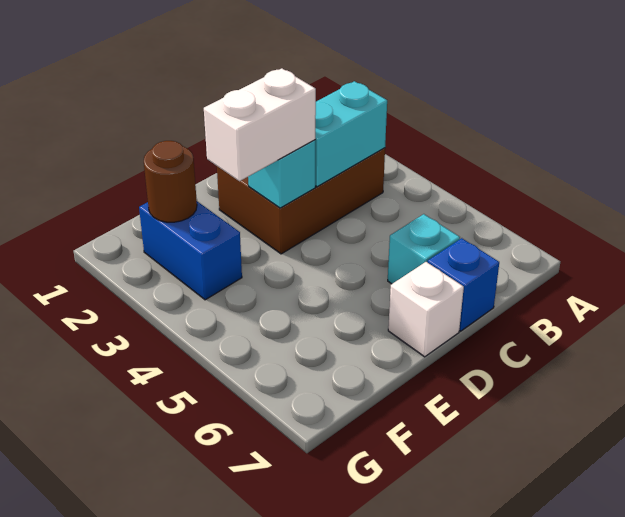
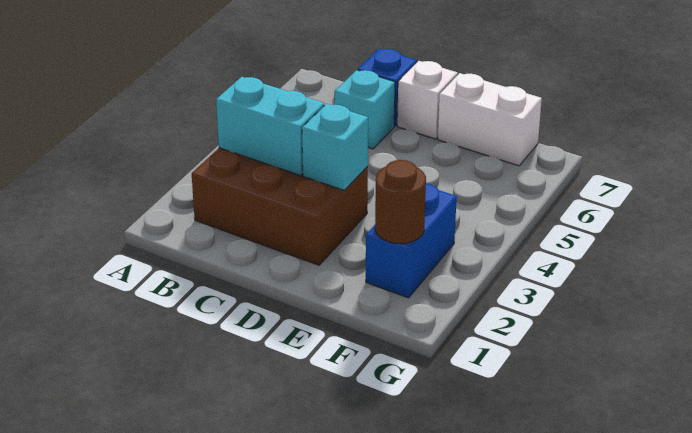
white 1x2 brick [204,68,316,181] -> white 1x2 brick moved to [438,73,542,166]

